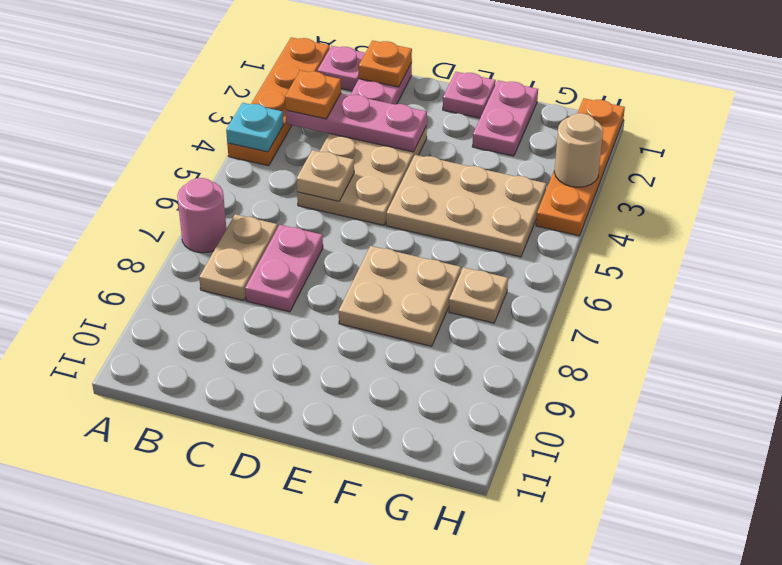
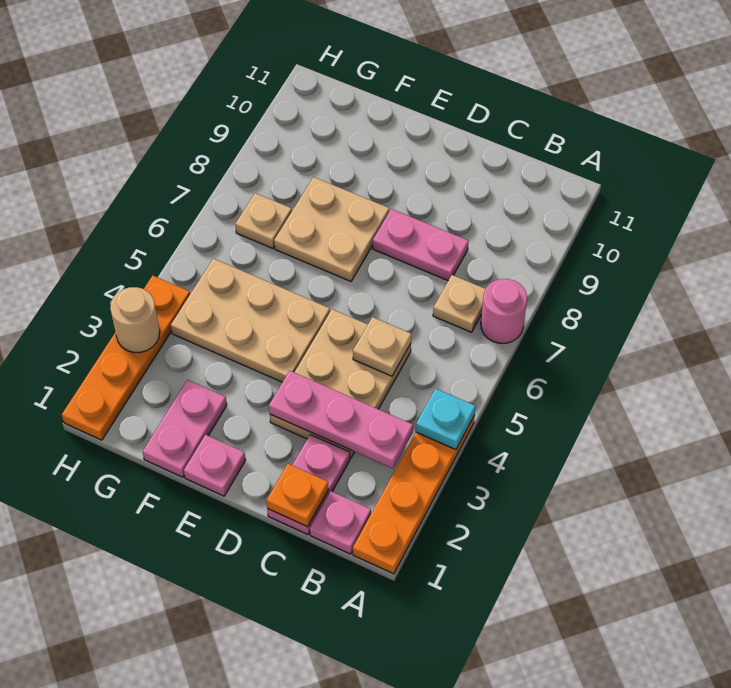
orange 1x1 plate [285,70,341,119] -> none
tan 1x2 plate [199,214,278,301] -> tan 1x1 plate [433,275,485,332]
pink 1x2 plate [245,225,323,312] -> pink 1x2 plate turned to [373,209,469,281]

